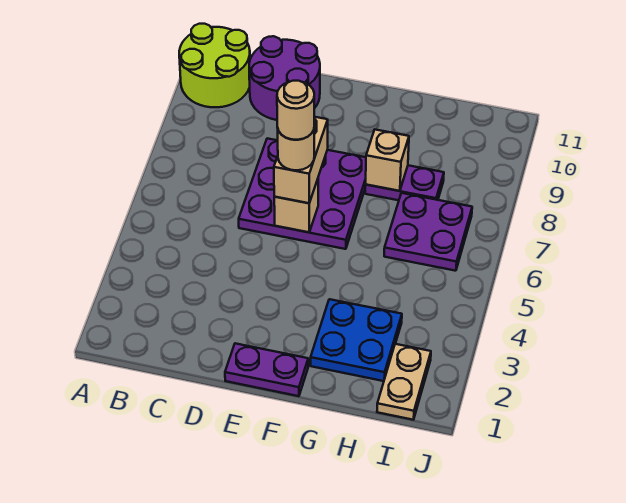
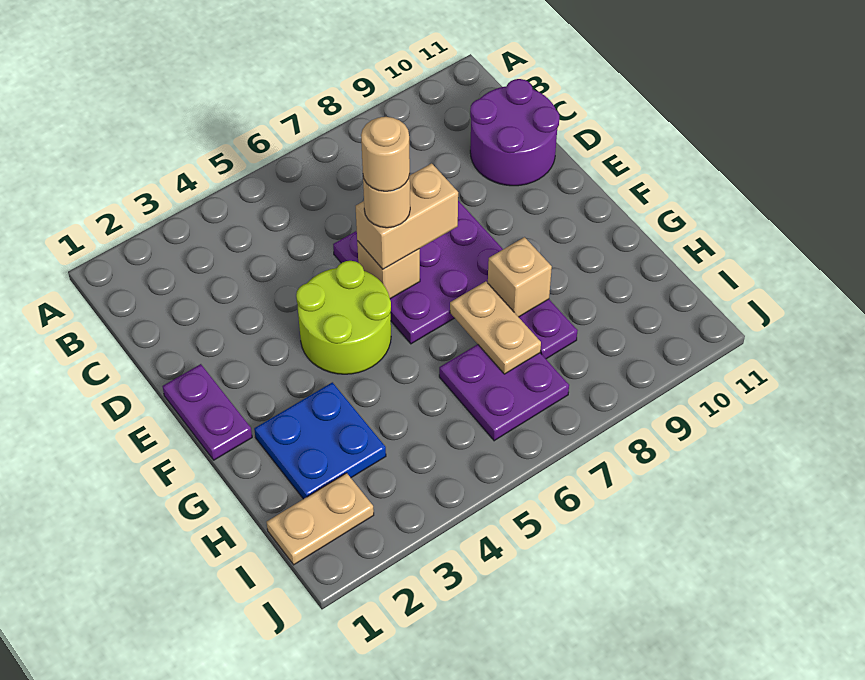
lime 2x2 round brick [179,24,250,107] -> lime 2x2 round brick moved to [296,261,391,374]
none -> tan 1x2 plate [450,281,541,374]

